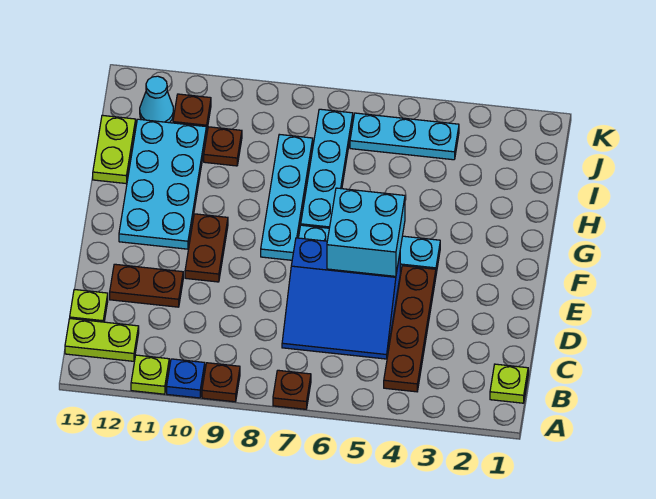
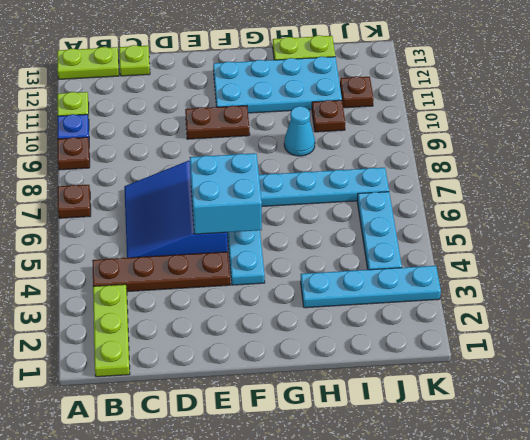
lime 1x1 plate [490,364,528,403] -> lime 1x3 plate [93,284,130,377]
lime 1x2 plate [65,319,139,361] -> lime 1x2 plate turned to [57,47,119,79]
brown 1x2 plate [110,264,183,307] -> none
cyan 1x4 plate [261,134,313,260] -> cyan 1x4 plate moved to [301,266,441,308]
cyan 1x1 cone [140,76,173,123] -> cyan 1x1 cone moved to [284,106,315,156]

